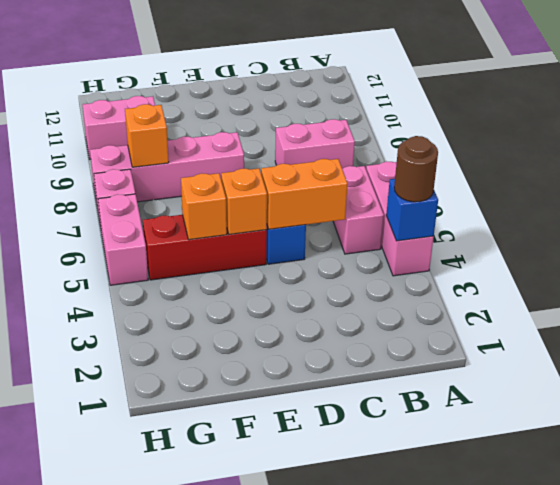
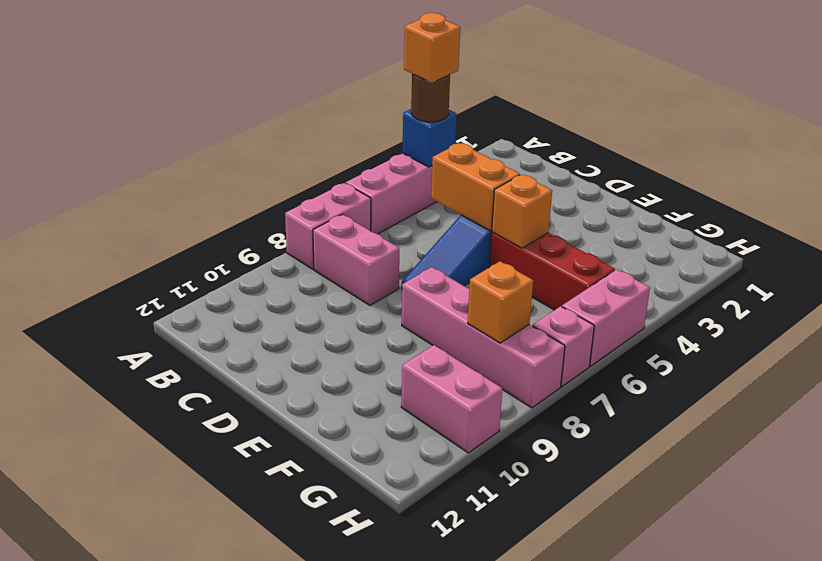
pink 1x2 brick [333,166,384,254] -> pink 1x2 brick moved to [285,183,371,269]
orange 1x1 brick [181,173,227,240] -> orange 1x1 brick moved to [404,13,460,83]

